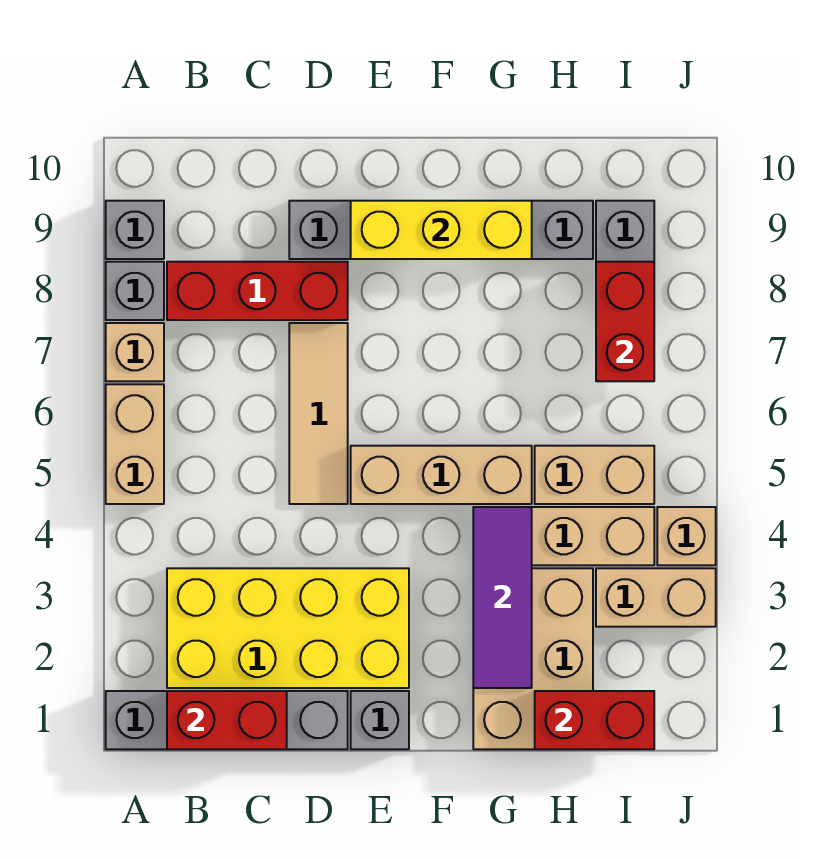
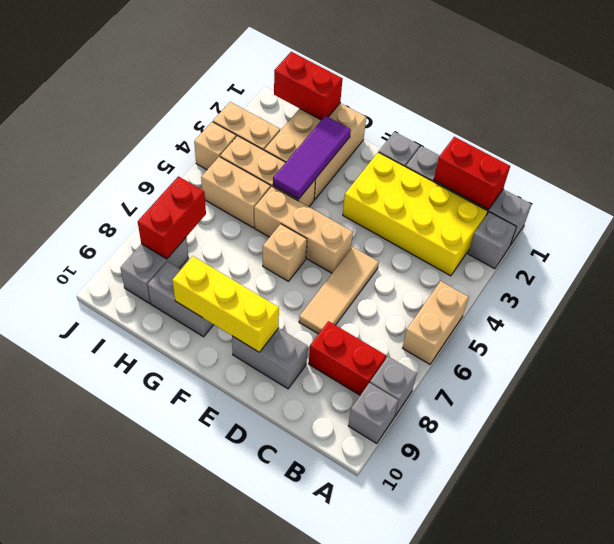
none -> grey 1x1 brick [468,212,516,269]
tan 1x1 brick [106,323,164,381] -> tan 1x1 brick moved to [263,224,307,281]
red 1x3 brick [167,262,348,320] -> red 1x2 brick [309,321,386,395]

